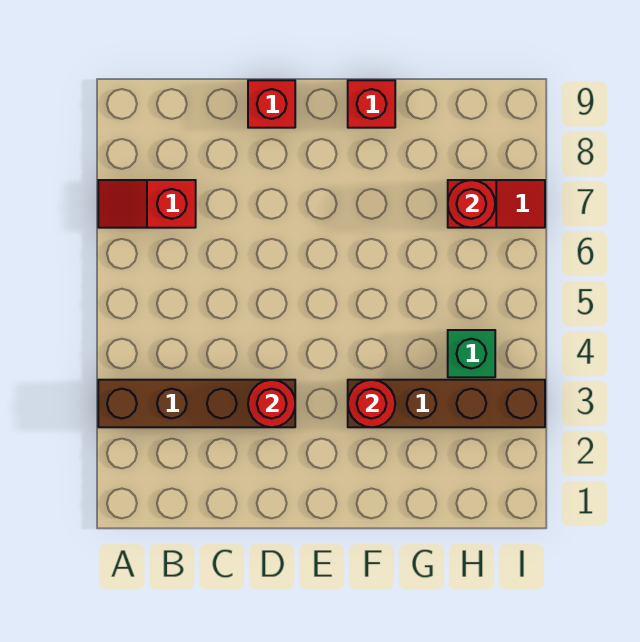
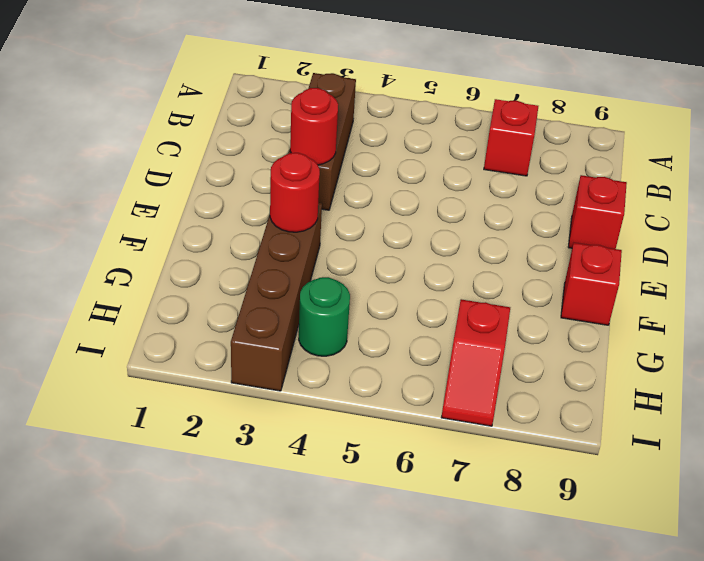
brown 1x4 brick [98,380,295,427] -> brown 1x3 brick [289,73,356,210]
green 1x1 brick [448,330,495,377] -> green 1x1 round brick [299,277,350,356]
red 1x1 round brick [448,180,495,228] -> none

